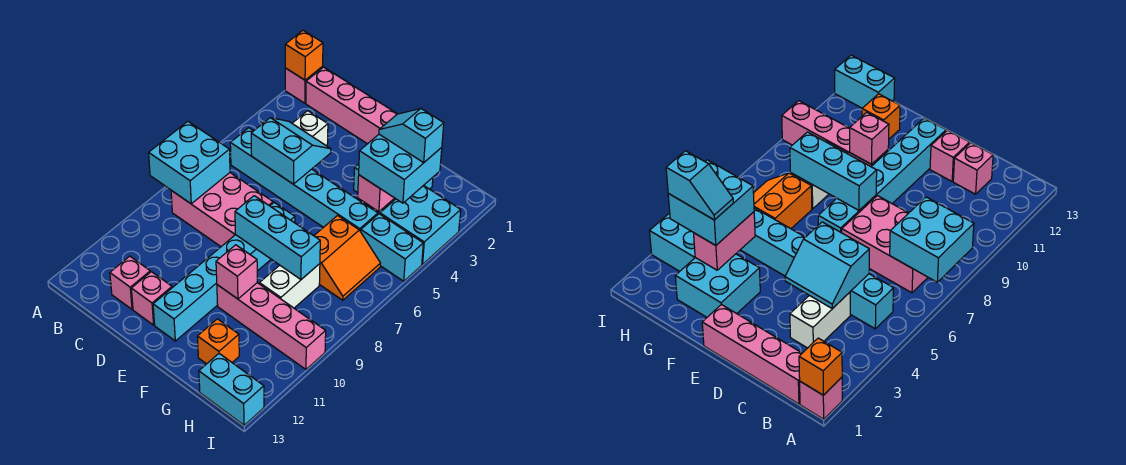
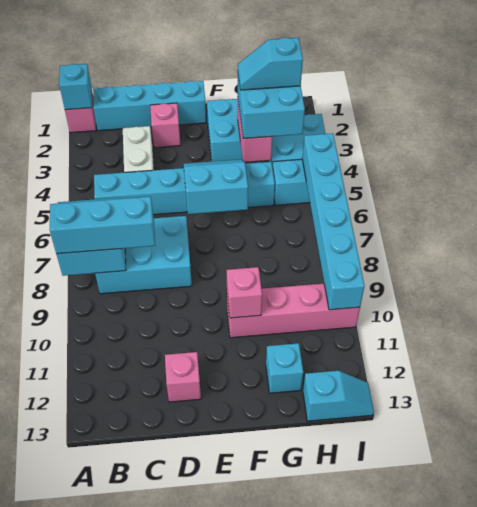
orange 1x1 brick [285,30,323,80] -> cyan 1x1 brick [59,64,92,110]
pink 1x4 brick [306,67,397,144] -> cyan 1x4 brick [93,81,206,131]
pink 2x3 brick [171,173,273,246] -> cyan 2x3 brick [95,216,192,294]
cyan 2x2 slope [251,118,331,184] -> cyan 2x2 slope moved to [184,159,248,214]
pink 1x1 brick [110,256,150,309] -> pink 1x1 brick moved to [150,103,181,148]
cyan 1x6 brick [153,203,295,341] -> cyan 1x6 brick moved to [302,133,364,310]
cyan 1x3 brick [235,196,320,279] -> cyan 1x3 brick moved to [50,197,155,254]
orange 2x2 slope [314,216,380,300] -> none
white 1x2 brick [259,264,320,308] -> none
orange 1x1 brick [197,319,239,364] -> cyan 1x1 brick [266,343,303,393]
cyan 1x2 brick [199,354,264,425] -> cyan 1x2 slope [303,371,374,421]

